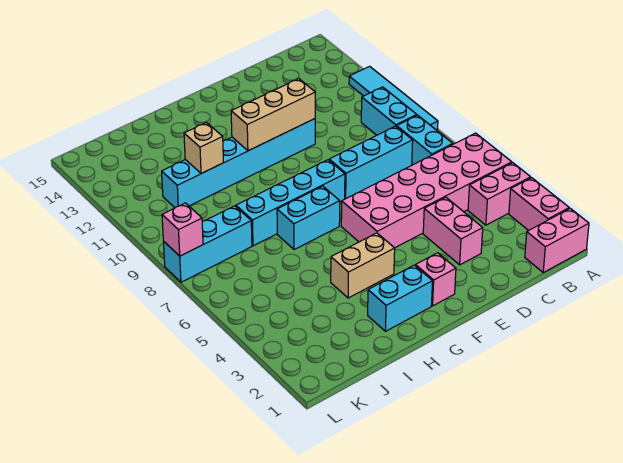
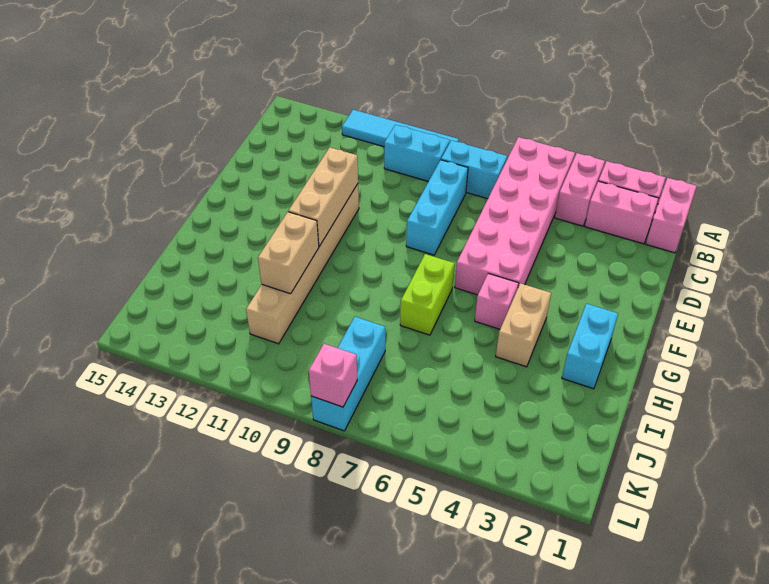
pink 1x2 brick [423,197,483,265] -> pink 1x2 brick moved to [585,181,658,244]
cyan 1x6 brick [162,119,315,208] -> tan 1x6 brick [246,184,359,344]
pink 1x1 brick [415,253,456,306] -> pink 1x1 brick moved to [475,273,518,329]
cyan 1x4 brick [236,160,345,246] -> none
cyan 1x2 brick [277,186,340,250] -> lime 1x2 brick [400,254,455,335]
tan 1x1 brick [184,123,223,174] -> tan 1x2 brick [258,212,319,294]

